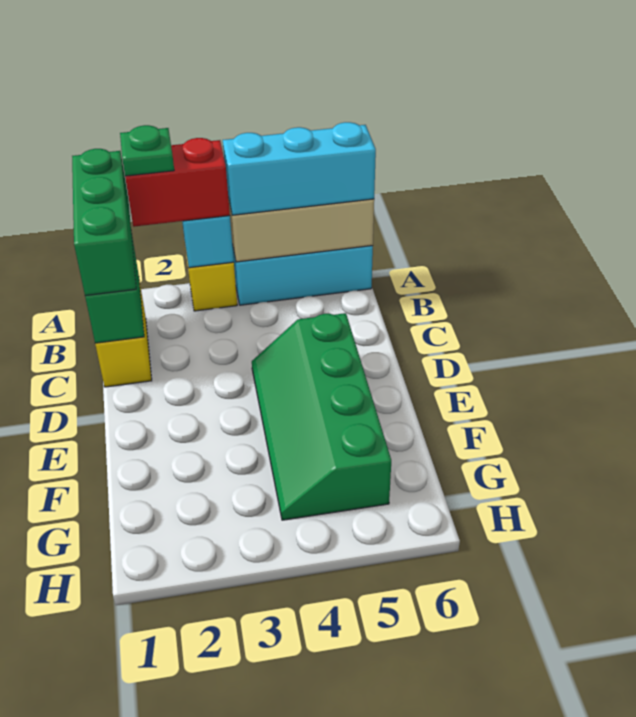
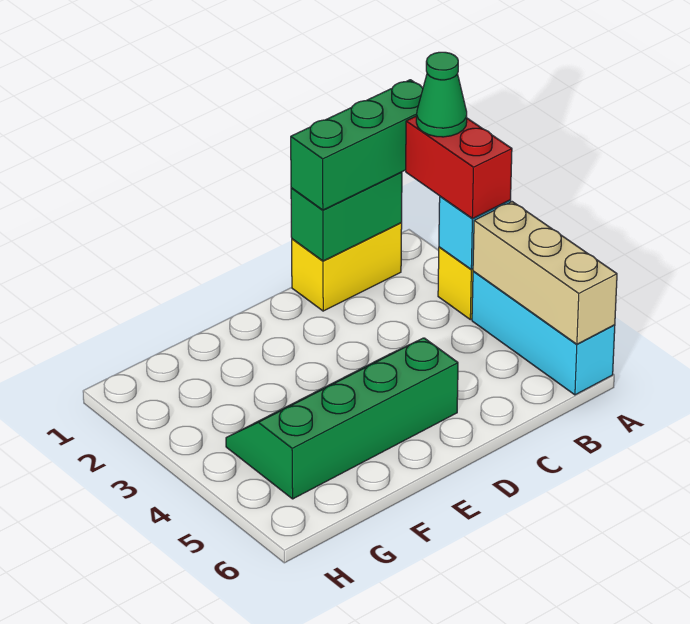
green 1x1 plate [120,125,174,176] -> green 1x1 cone [416,52,467,137]
cyan 1x3 brick [223,122,376,215] -> none

